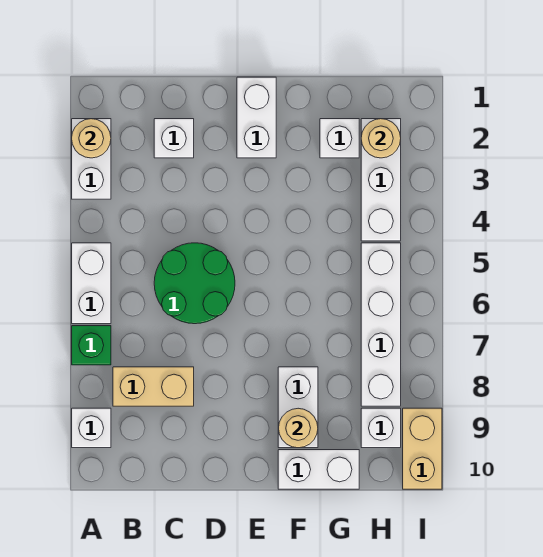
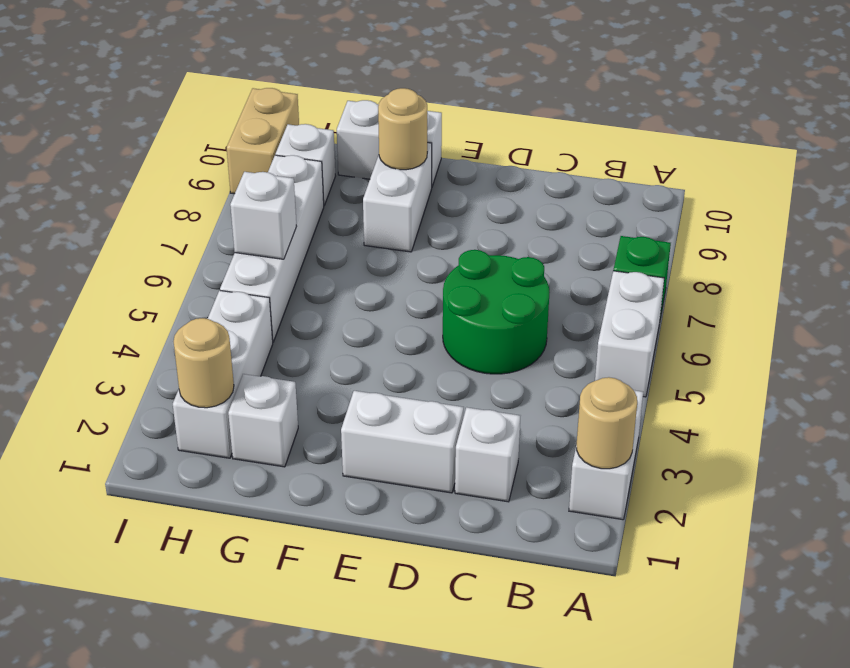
white 1x1 brick [72,408,111,448] -> white 1x1 brick moved to [230,172,297,259]
tan 1x2 brick [113,367,194,406] -> none
white 1x2 brick [237,77,276,158] -> white 1x2 brick turned to [341,391,464,493]

